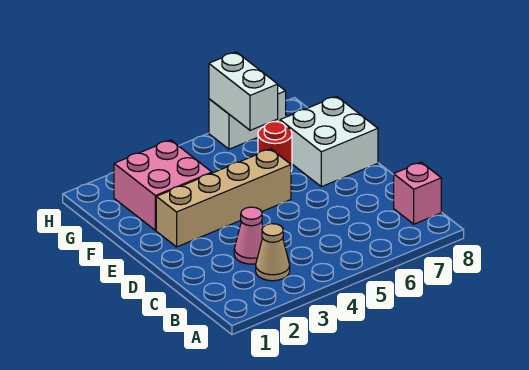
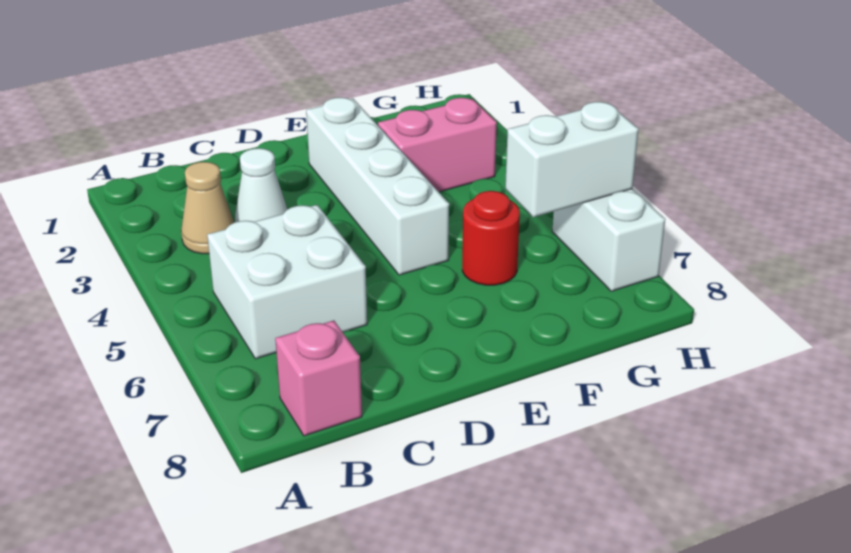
pink 1x1 cone [234,207,263,264] -> white 1x1 cone [235,148,287,222]
tan 1x4 brick [156,149,291,247] -> white 1x4 brick [306,97,449,275]
white 2x2 brick [280,96,378,187] -> white 2x2 brick moved to [207,205,367,359]
pink 2x2 brick [114,140,212,230] -> pink 1x2 brick [378,98,497,192]

